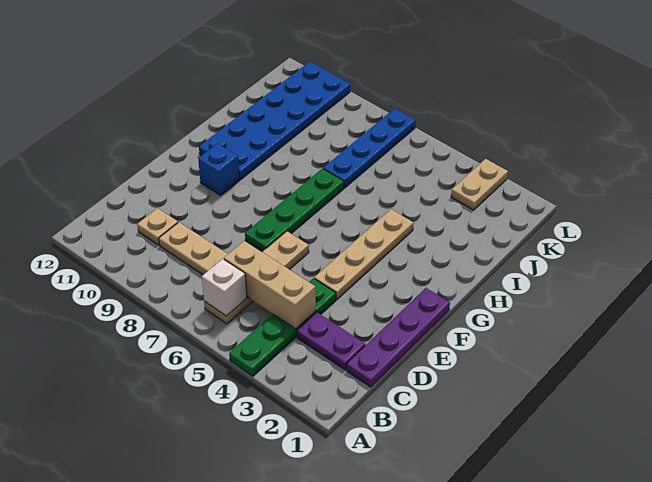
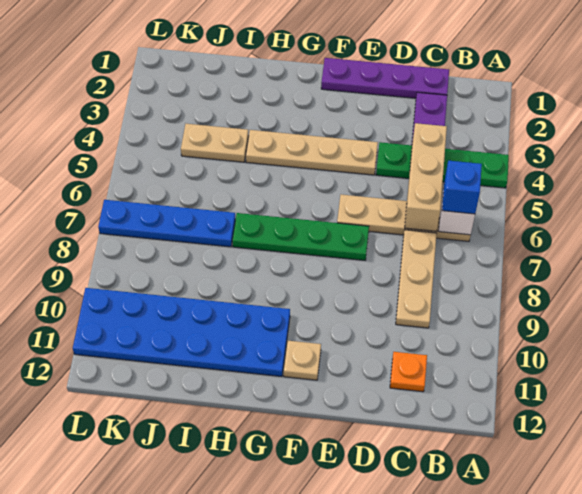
tan 1x1 plate [137,208,178,245] -> tan 1x1 plate moved to [284,341,321,380]
none -> orange 1x1 plate [390,352,427,392]
blue 1x1 brick [198,143,240,195] -> blue 1x1 brick moved to [442,161,482,214]
tan 1x2 plate [451,159,508,210] -> tan 1x2 plate moved to [181,124,249,162]

